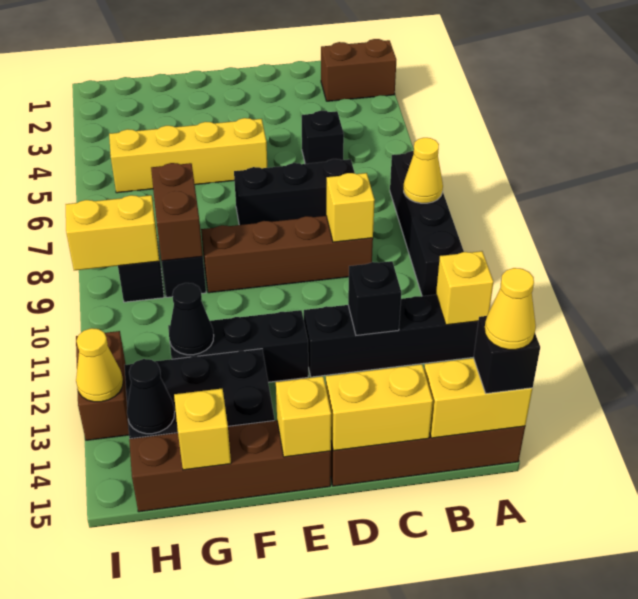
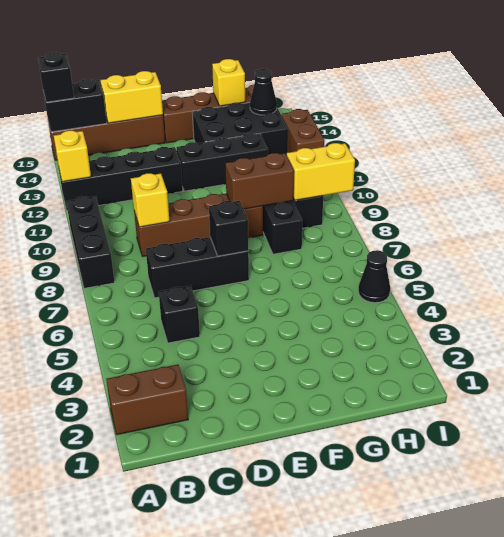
black 1x4 brick [390,151,464,296] -> black 1x3 brick [66,196,115,288]
yellow 1x1 cone [404,138,443,203] -> none
yellow 1x2 brick [424,358,533,438] -> black 1x2 brick [43,79,107,132]
yellow 1x1 cone [485,268,536,350] -> none
black 1x1 brick [348,261,401,335] -> black 1x1 brick moved to [209,201,248,256]
yellow 1x4 brick [109,118,267,193] -> none
yellow 1x1 brick [276,376,331,457] -> none
brown 1x2 brick [151,163,203,261] -> brown 1x2 brick turned to [225,153,294,209]
black 1x1 cone [169,283,214,355] -> black 1x1 cone moved to [358,250,390,303]
yellow 1x1 cone [76,328,123,402] -> none

